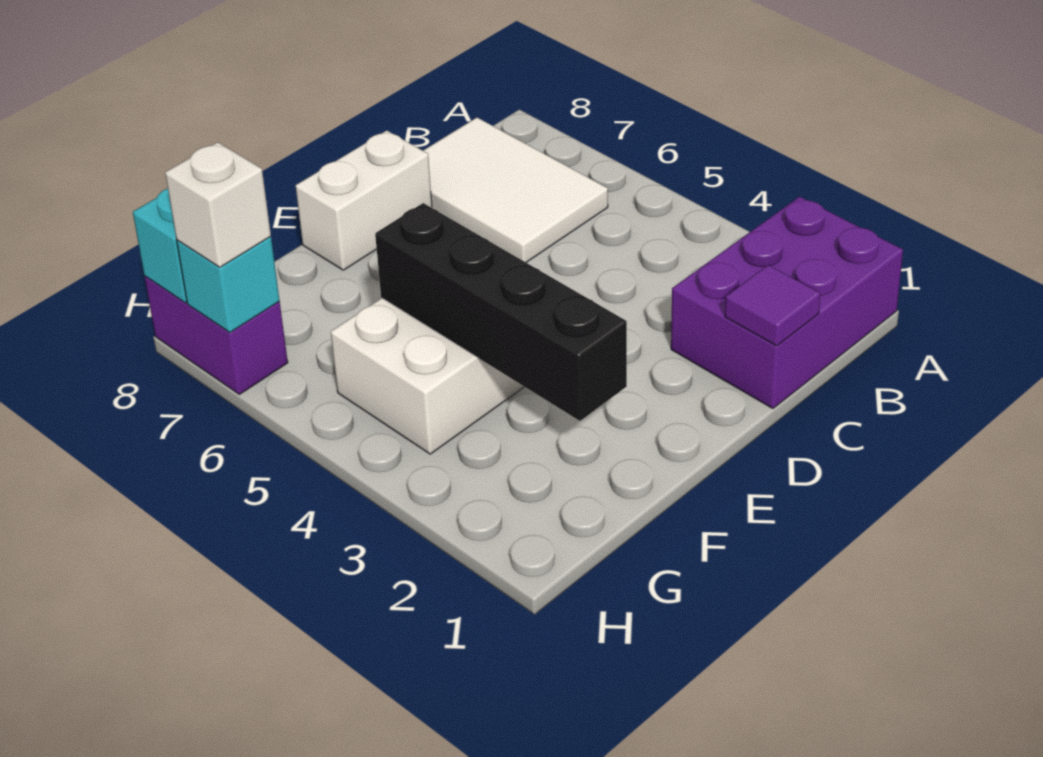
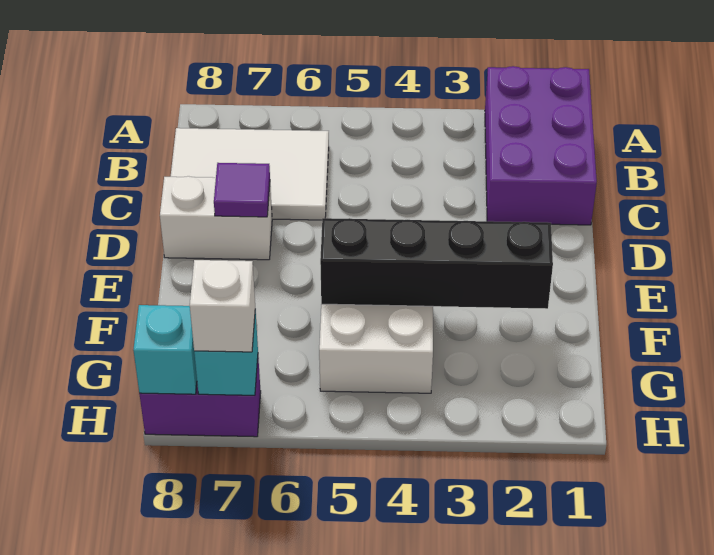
purple 1x1 tile [725,265,820,346] -> purple 1x1 tile moved to [214,163,270,217]
white 1x2 brick [296,130,432,270] -> white 1x2 brick turned to [160,176,272,260]

